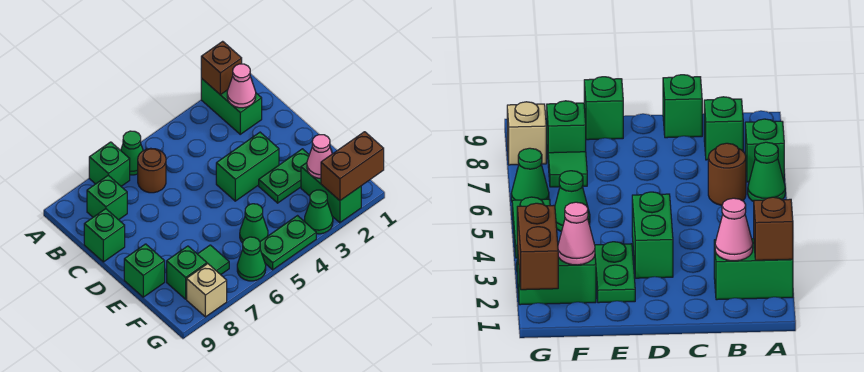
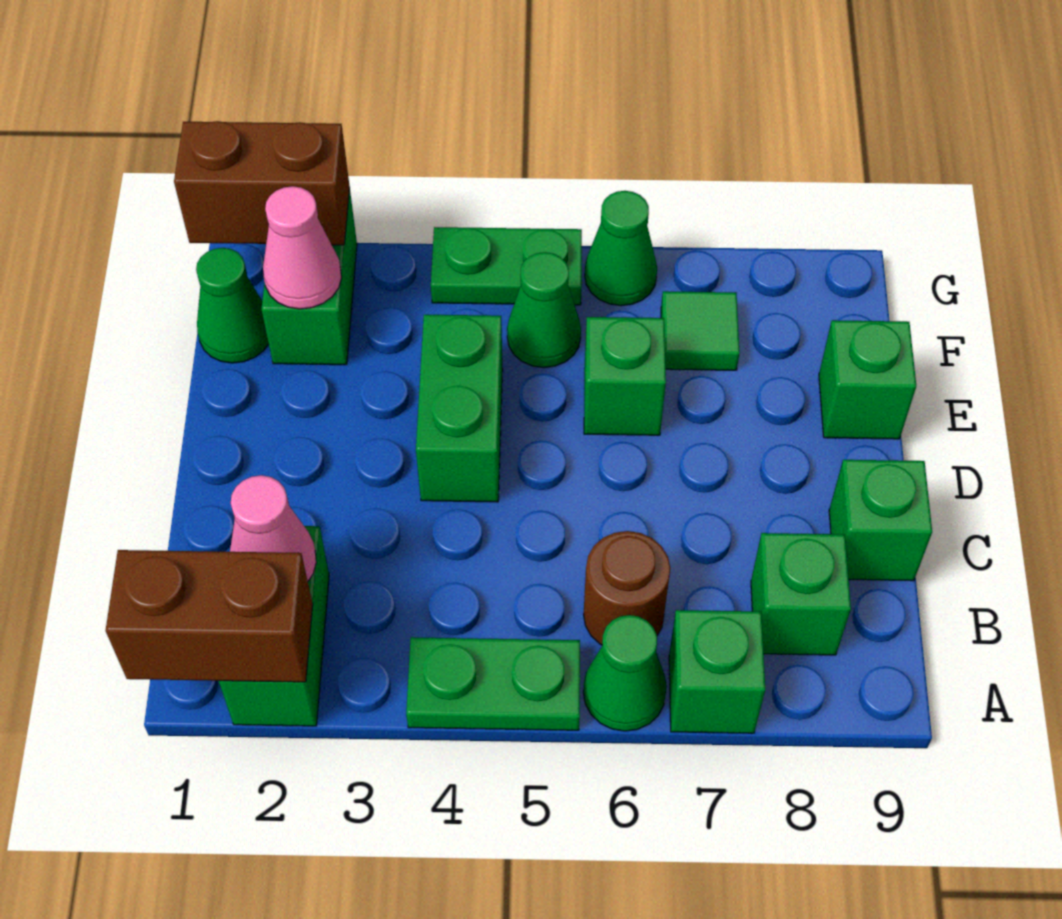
brown 1x1 brick [201,41,242,95] -> brown 1x2 brick [106,550,313,682]
green 1x2 brick [216,132,279,201] -> green 1x2 brick turned to [416,315,503,502]
green 1x2 plate [259,149,309,203] -> green 1x2 plate moved to [406,637,580,730]
green 1x1 brick [167,246,207,299] -> green 1x1 brick moved to [584,317,666,435]
green 1x1 cone [304,190,333,234] -> green 1x1 cone moved to [196,248,269,363]
tan 1x1 brick [187,264,227,317] -> none

